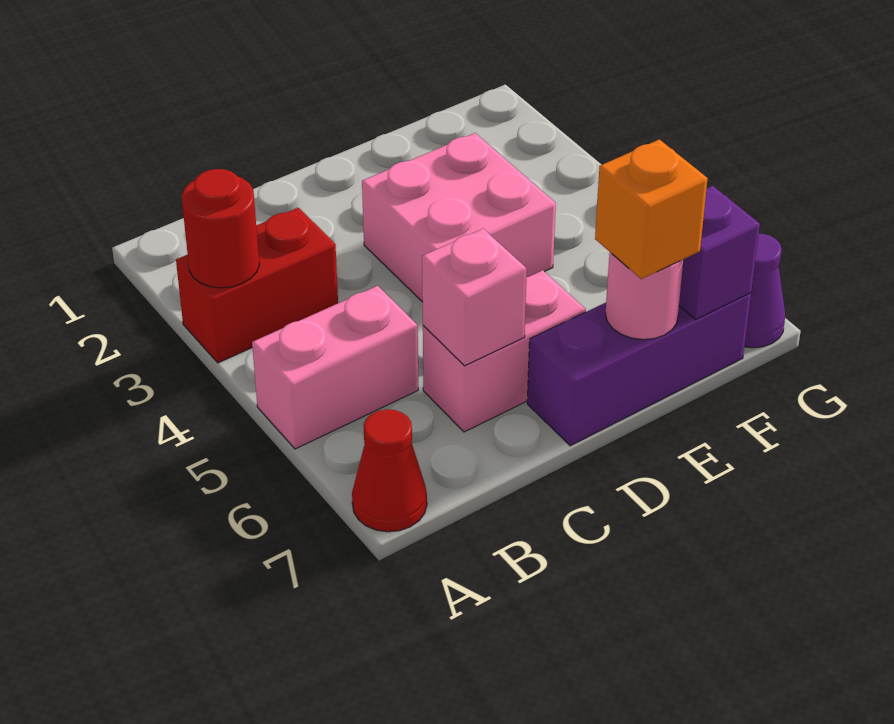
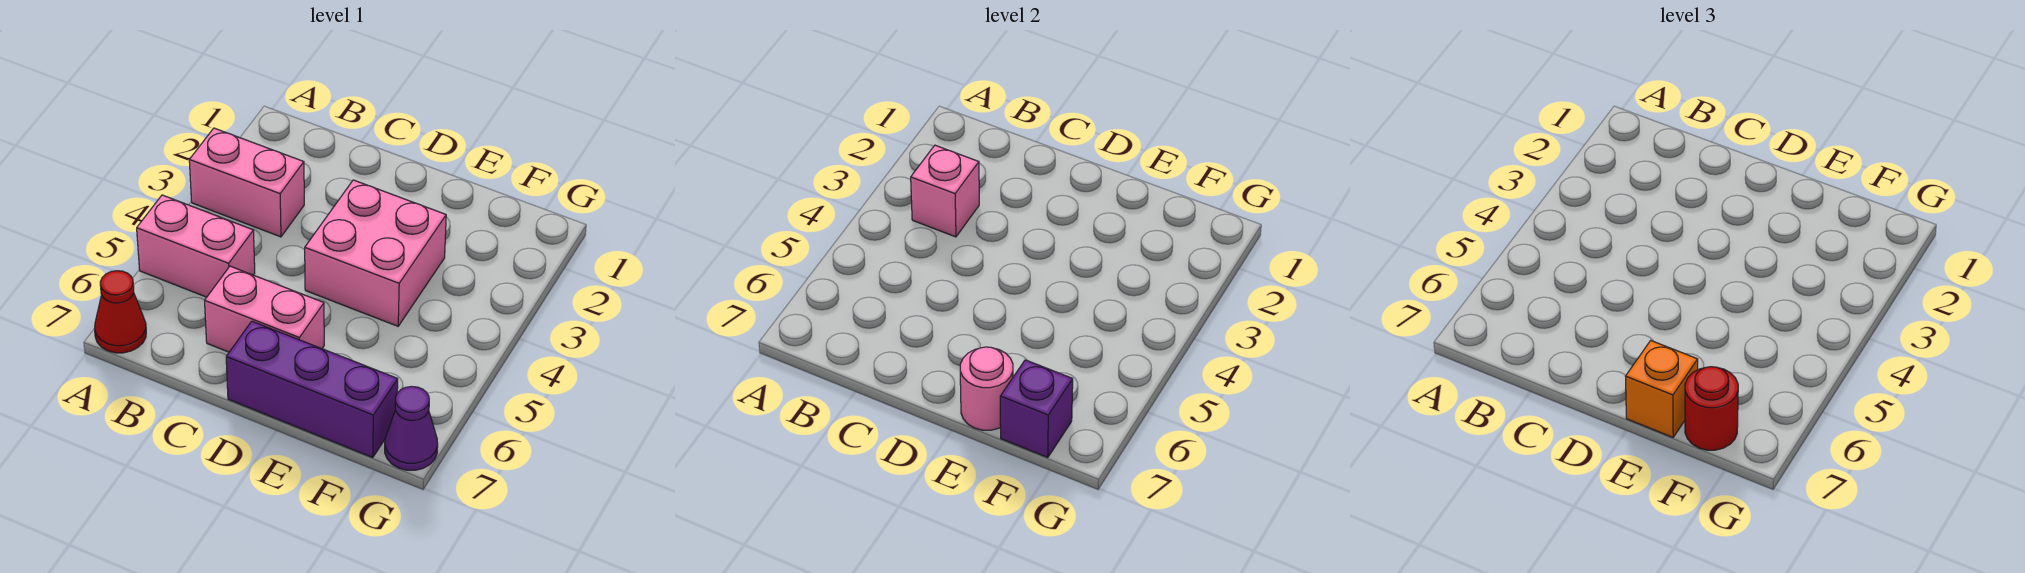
red 1x2 brick [176,208,338,363] -> pink 1x2 brick [189,128,304,237]
red 1x1 round brick [182,169,259,288] -> red 1x1 round brick moved to [1685,367,1738,450]
pink 1x1 brick [422,229,527,366] -> pink 1x1 brick moved to [911,145,979,237]

